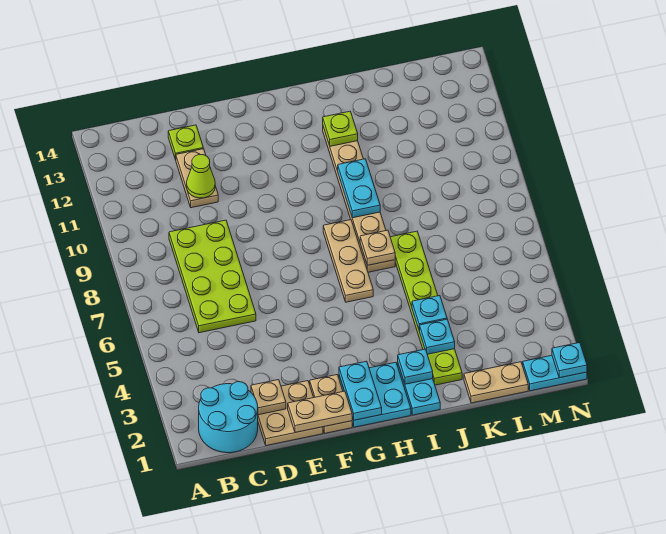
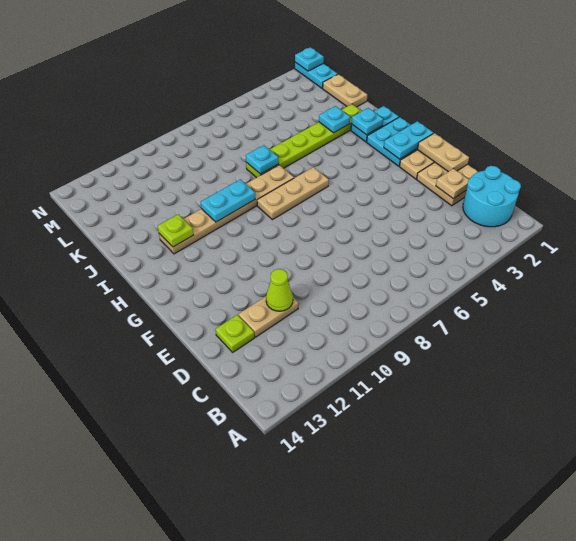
lime 2x4 plate [169,220,256,333] -> none
tan 1x1 plate [360,230,395,265] -> none
cyan 1x1 plate [412,296,447,330] -> cyan 1x1 plate moved to [246,145,279,174]

